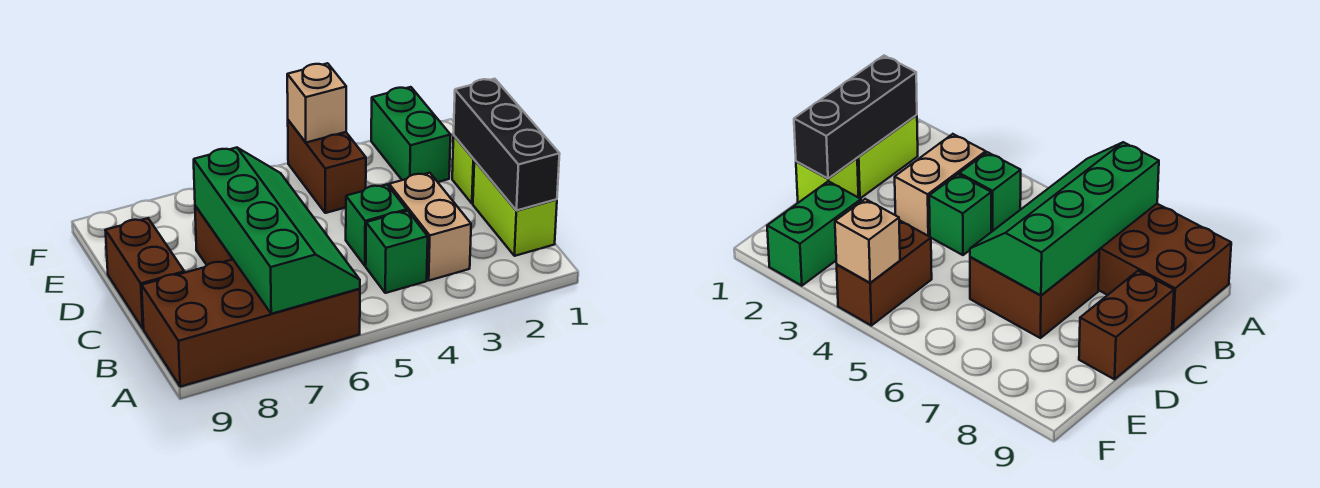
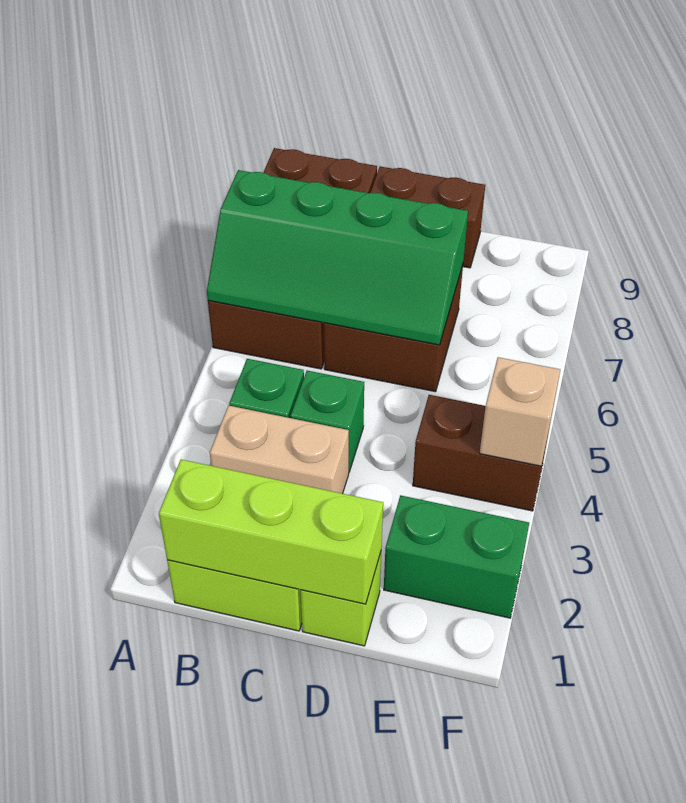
black 1x3 brick [454,79,560,211] -> lime 1x3 brick [159,460,383,604]

